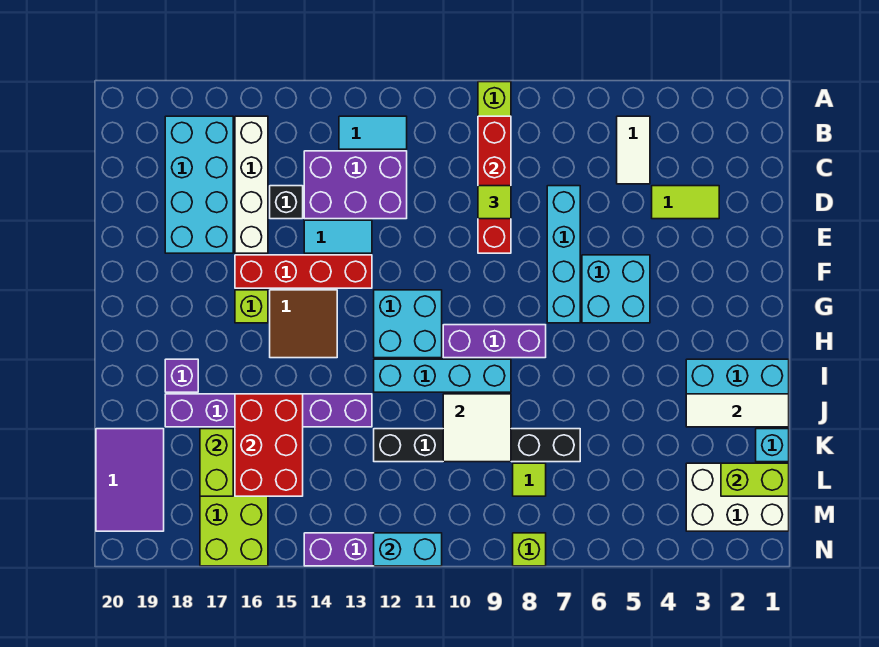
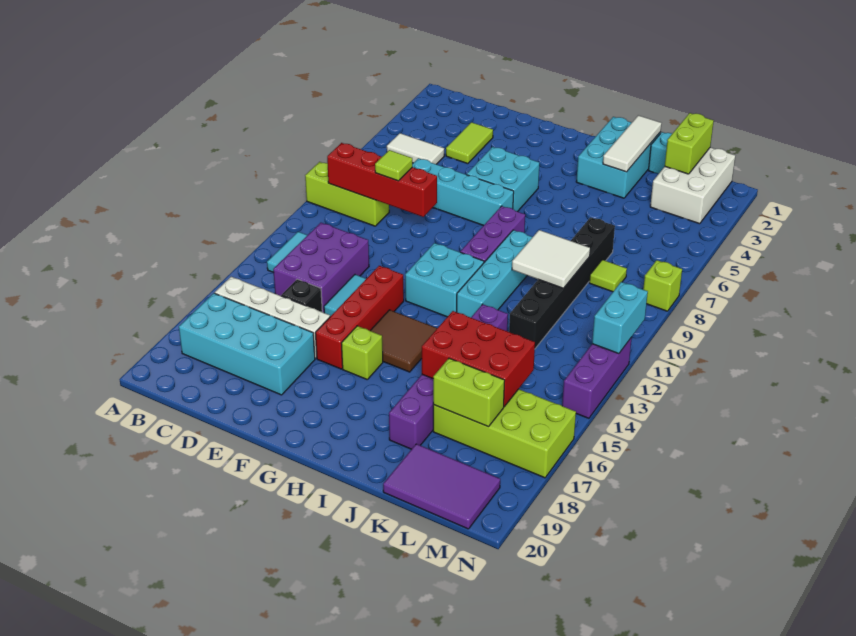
purple 1x1 brick [165,359,198,392] -> none

